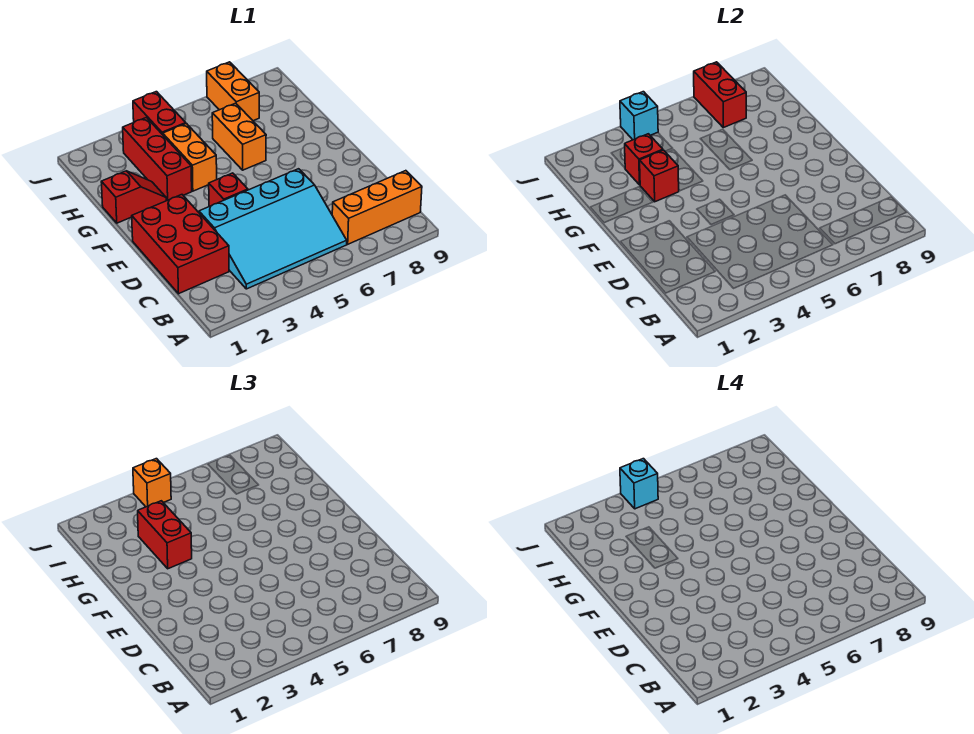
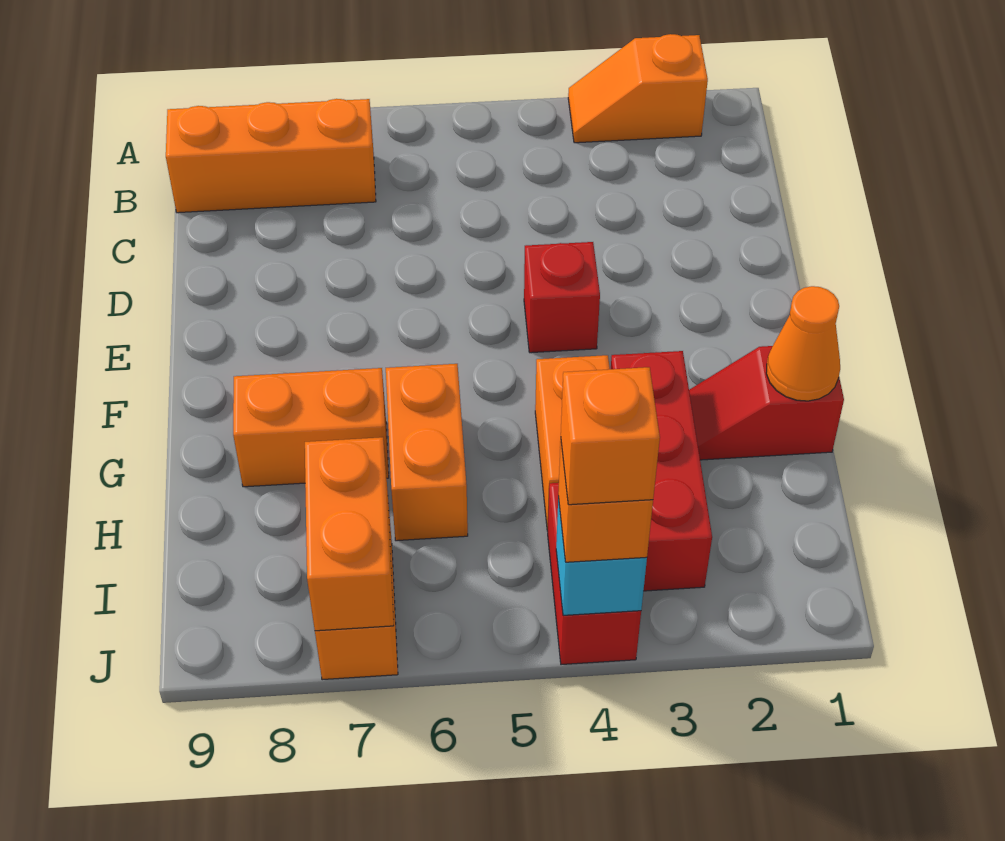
none -> orange 1x2 slope [568,34,708,143]
cyan 3x4 slope [199,169,347,289] -> none
red 2x3 brick [132,195,229,294] -> none
none -> orange 1x1 cone [766,286,840,401]
red 1x1 brick [640,150,679,202] -> none
red 1x2 brick [138,501,192,569] -> none
none -> orange 1x2 brick [233,368,389,487]
red 1x1 brick [625,134,663,185] -> none
red 1x2 brick [694,62,746,128] -> orange 1x2 brick [305,437,394,631]
cyan 1x1 brick [620,459,658,509] -> orange 1x1 brick [561,367,660,505]

